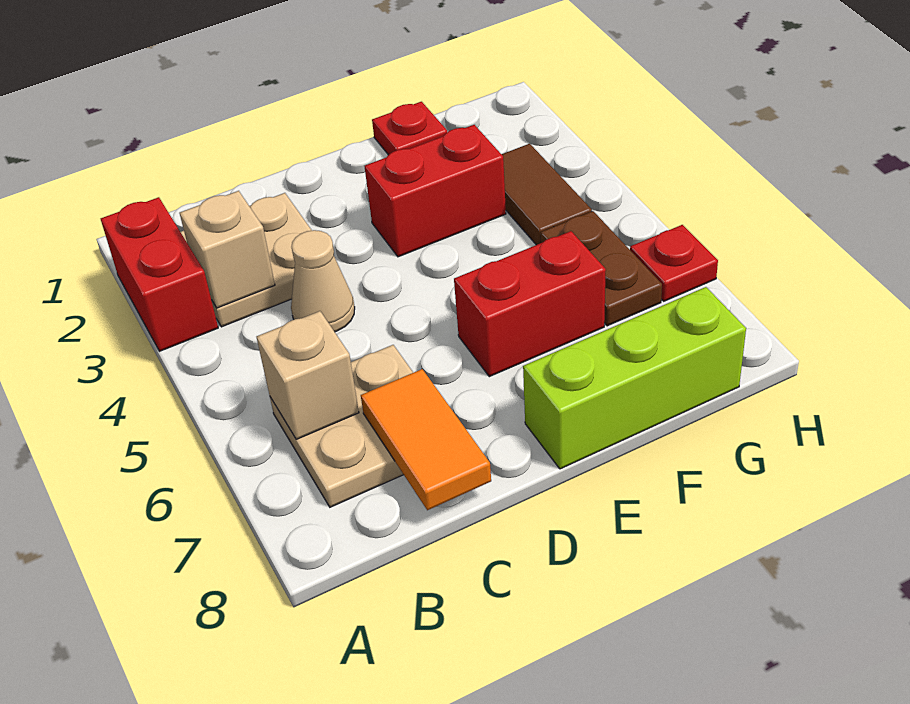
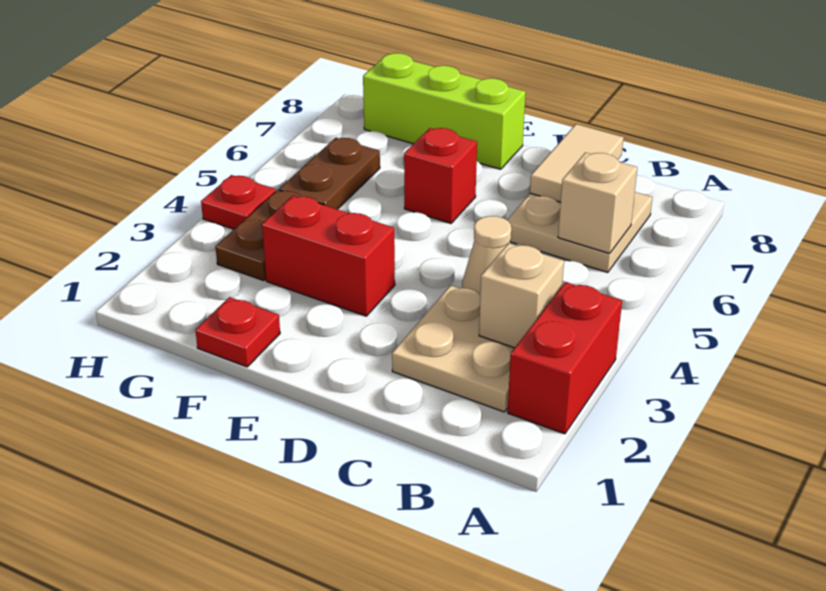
orange 1x2 tile [361,369,491,510] -> tan 1x2 tile [530,124,624,202]
red 1x2 brick [454,231,606,377] -> red 1x1 brick [404,128,477,223]
brown 1x2 tile [502,144,592,245] -> brown 1x2 plate [215,190,323,281]
red 1x1 plate [630,225,718,301] -> red 1x1 plate moved to [201,175,276,229]

